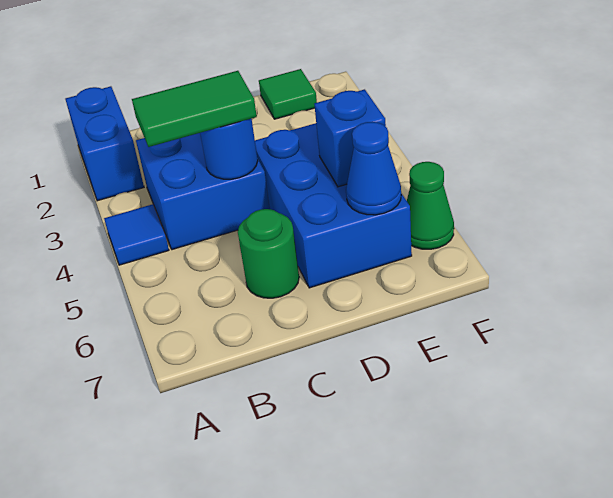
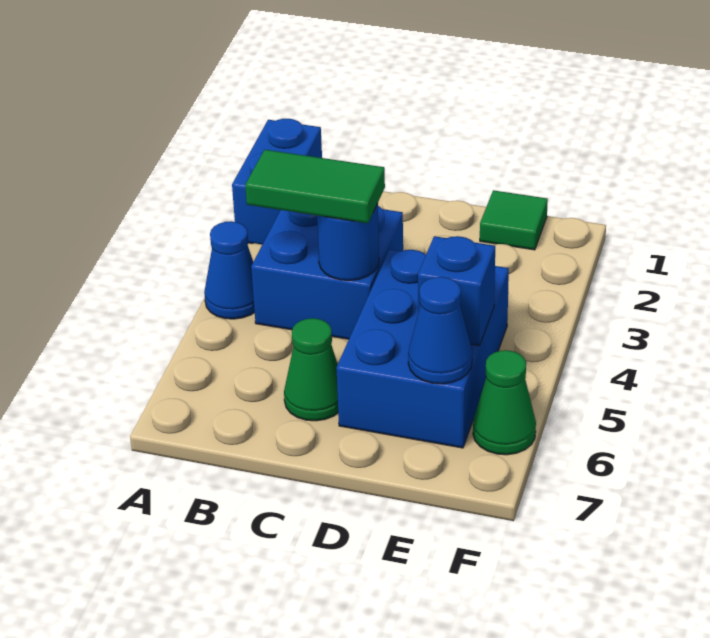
blue 1x1 tile [104,204,169,265] -> blue 1x1 cone [204,221,255,319]
green 1x1 round brick [238,209,299,298] -> green 1x1 cone [284,318,338,421]

